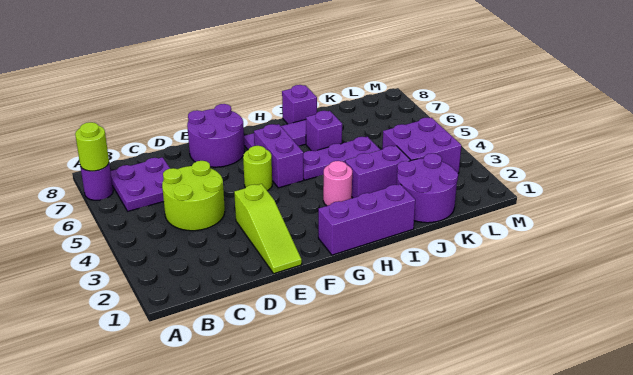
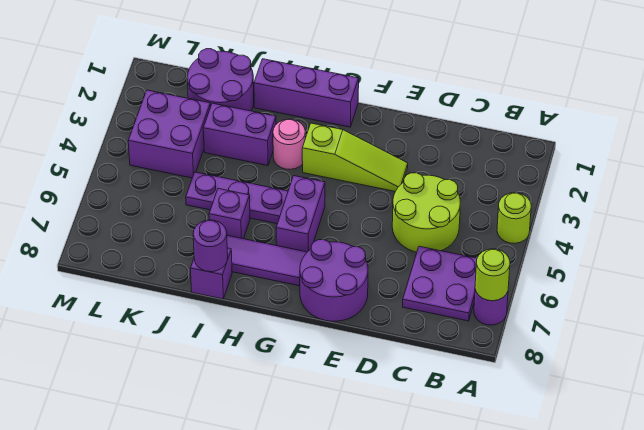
lime 1x3 slope [234,184,302,274] -> lime 1x3 slope turned to [302,123,408,191]
lime 1x1 round brick [243,146,272,191] -> lime 1x1 round brick moved to [497,193,531,243]
none -> purple 1x1 round brick [193,220,228,272]

